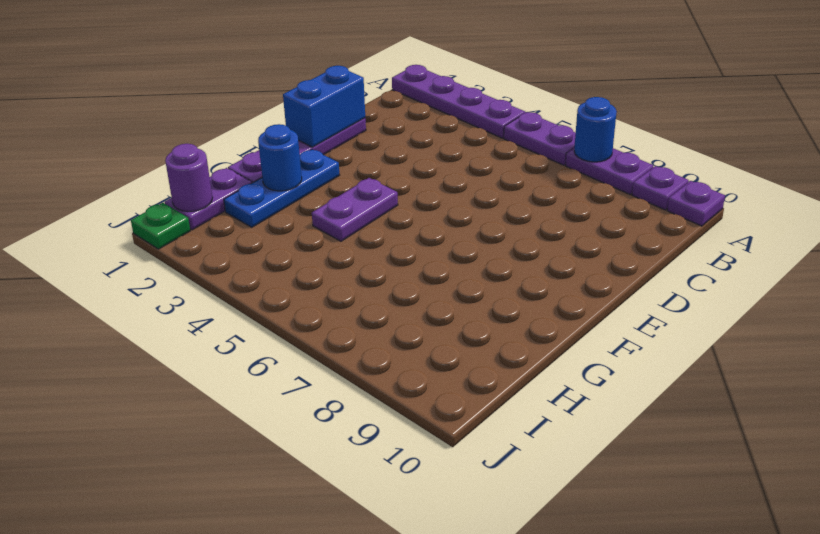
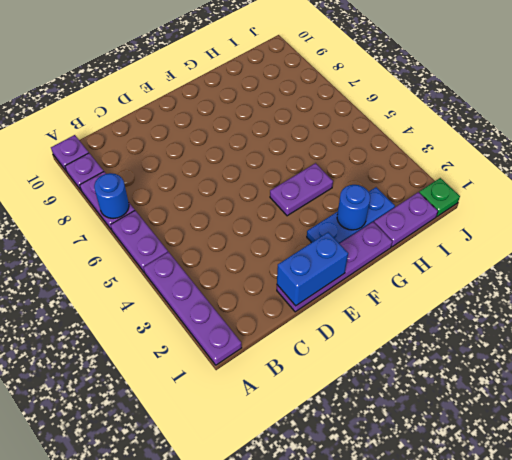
purple 1x1 round brick [165,144,212,212] -> none

